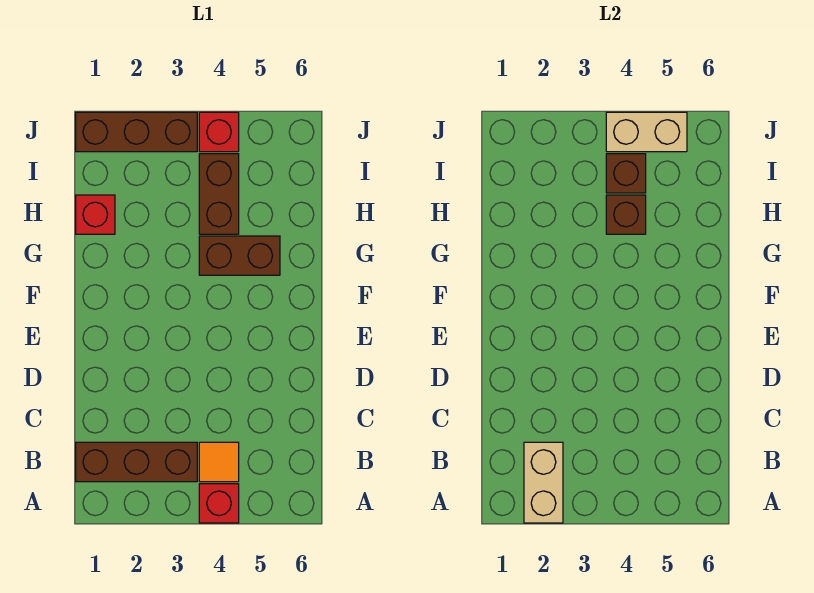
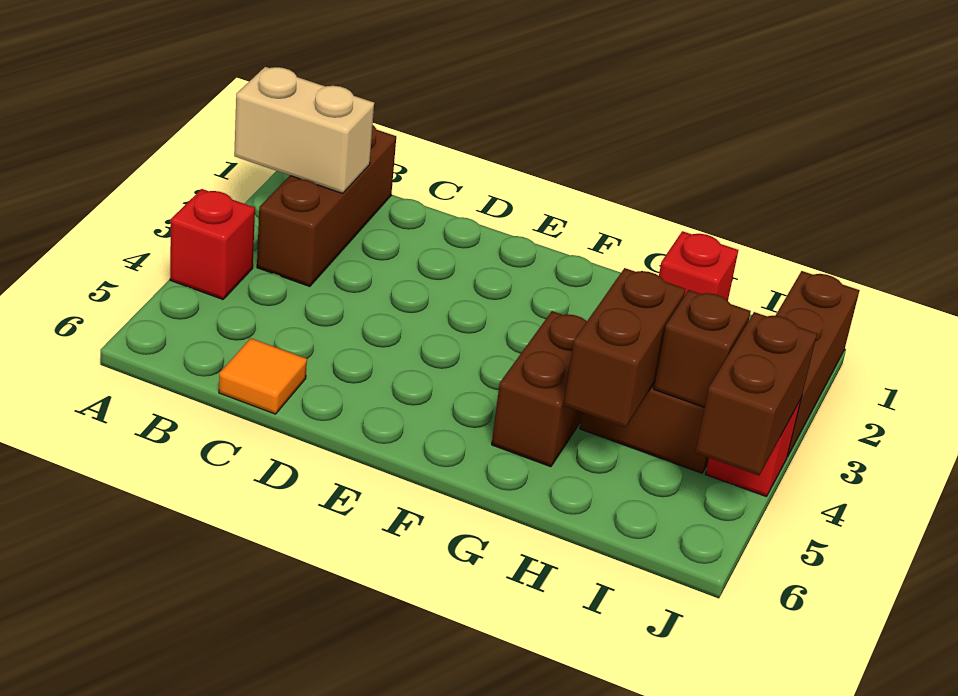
orange 1x1 tile [199,442,239,482] -> orange 1x1 tile moved to [219,338,307,414]
brown 1x1 brick [606,195,646,234] -> brown 1x2 brick [564,268,685,427]
tan 1x2 brick [606,112,687,152] -> brown 1x2 brick [695,312,817,475]

